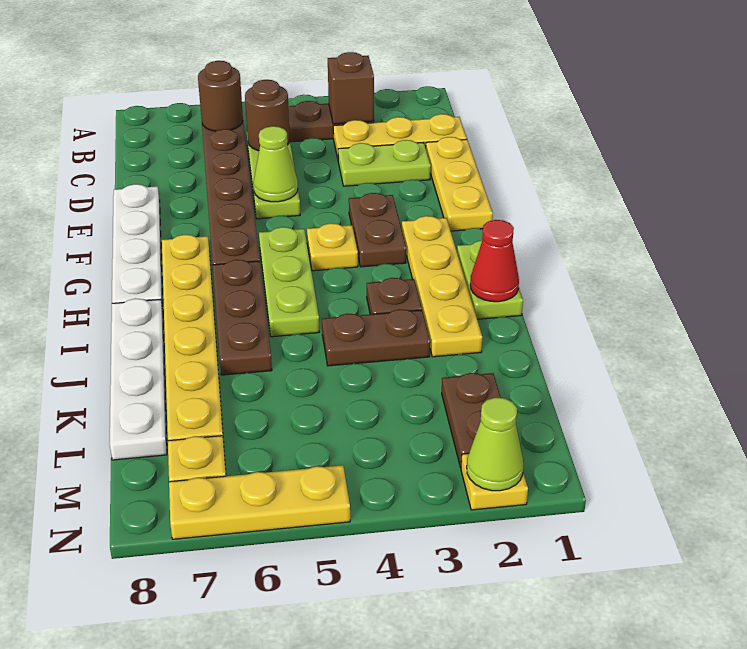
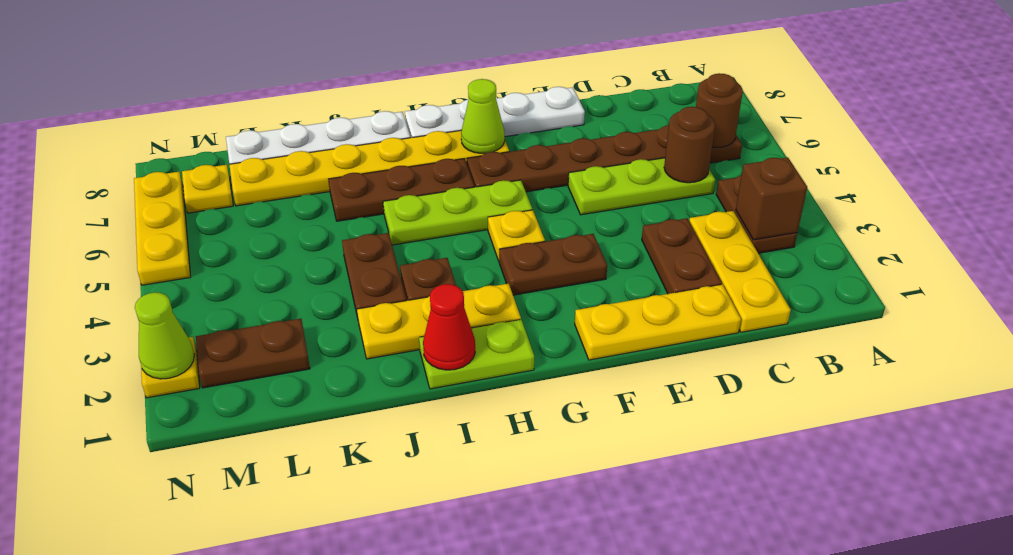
lime 1x2 plate [338,140,431,186] -> brown 1x2 plate [642,218,722,294]
lime 1x1 cone [253,126,298,202] -> lime 1x1 cone moved to [461,79,505,153]
yellow 1x4 plate [402,216,482,357] -> yellow 1x3 plate [357,283,521,359]

